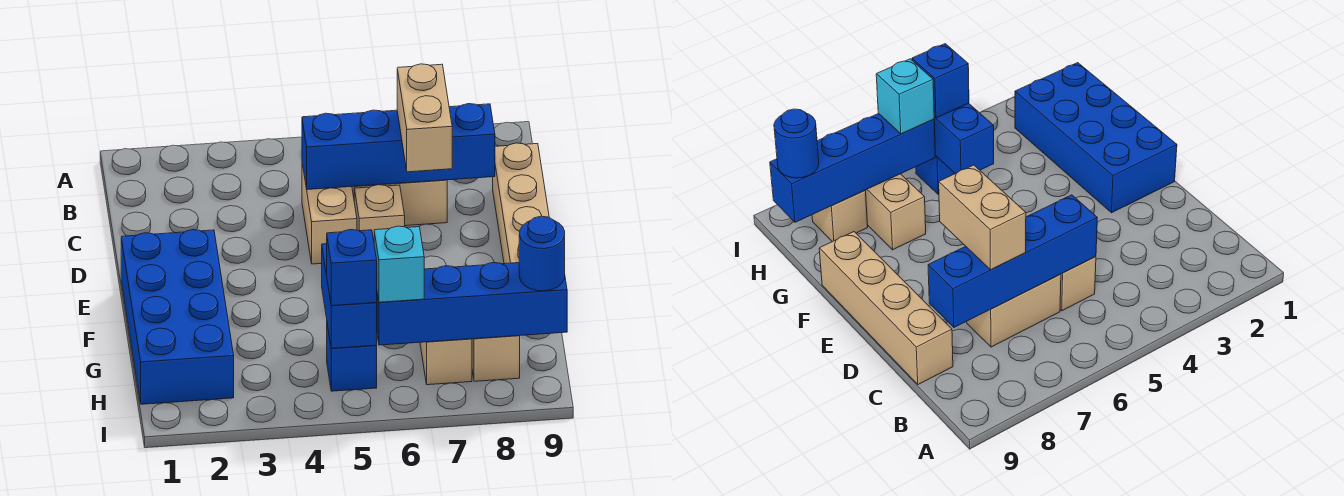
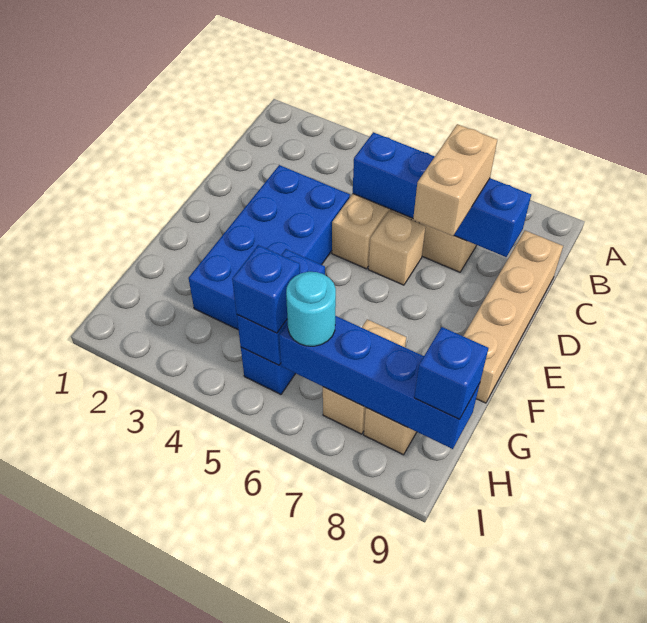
blue 2x4 brick [121,230,234,404] -> blue 2x4 brick moved to [189,165,350,329]
cyan 1x1 brick [374,226,424,302] -> cyan 1x1 round brick [286,272,336,346]
blue 1x1 round brick [519,216,565,291] -> blue 1x1 brick [414,327,488,419]

